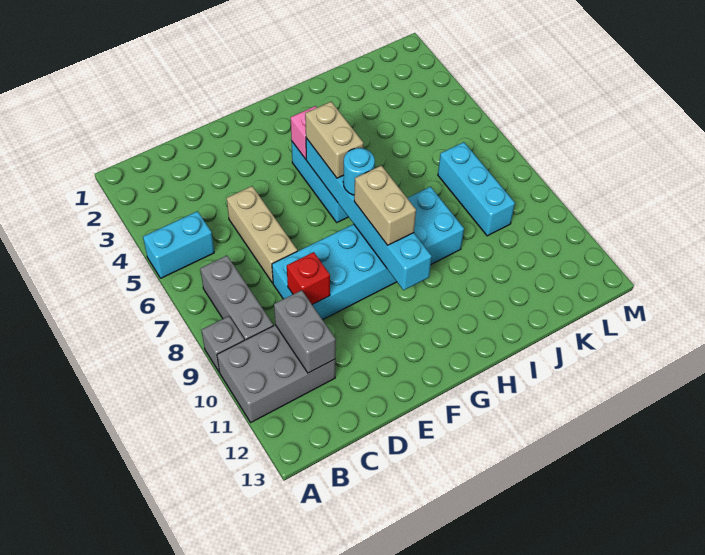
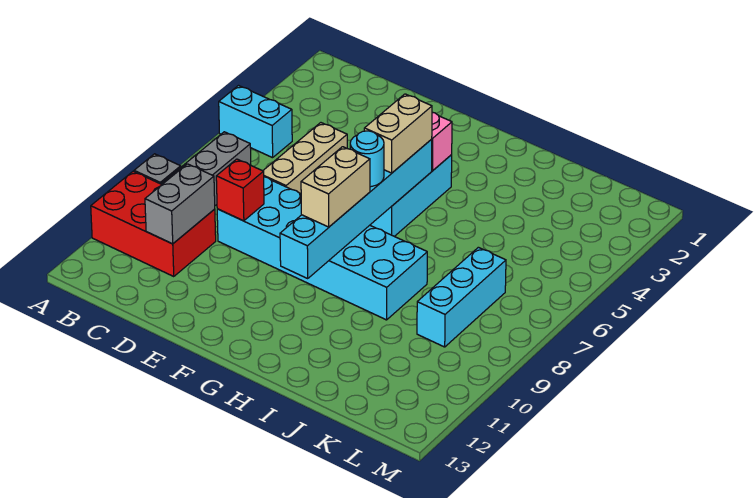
grey 2x3 brick [217,325,335,422] -> red 2x3 brick [91,171,216,276]

